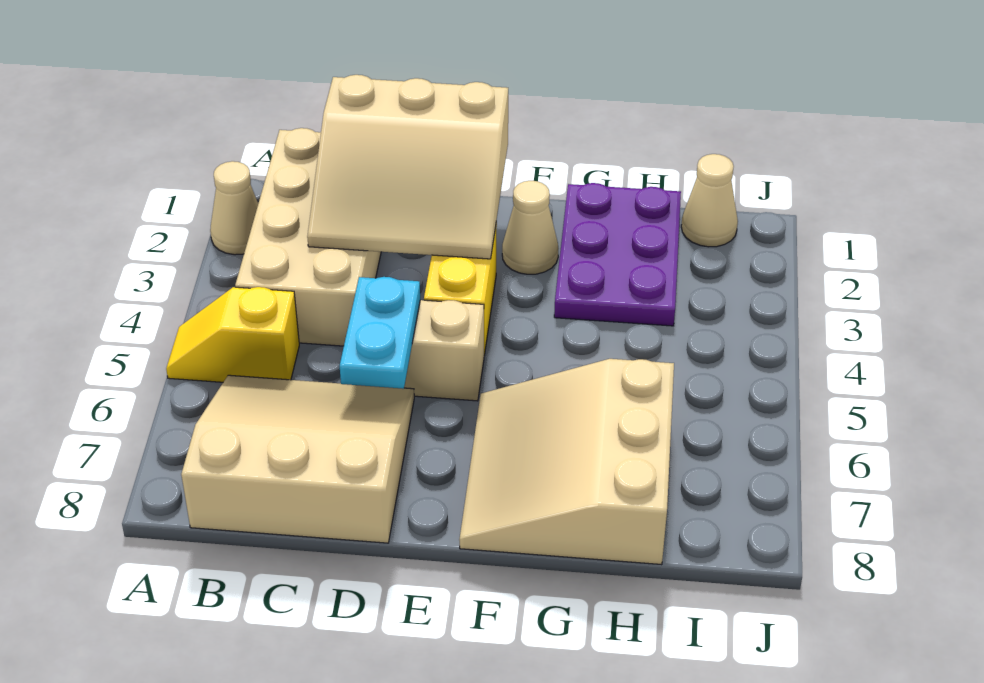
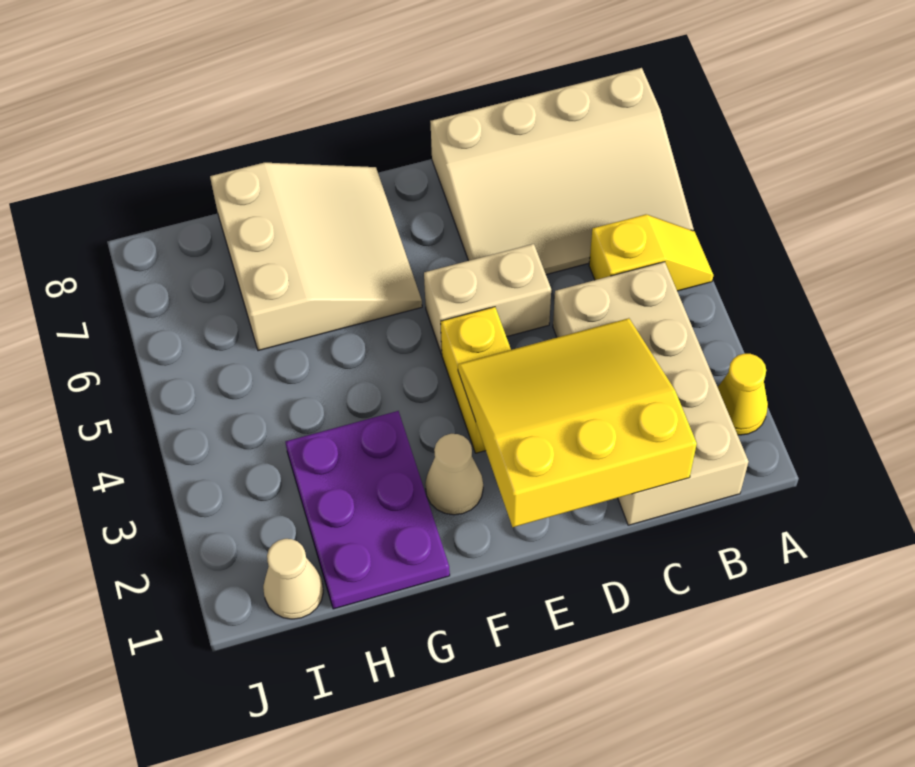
tan 1x1 cone [210,161,258,255] -> yellow 1x1 cone [718,354,768,435]
tan 3x3 slope [181,375,414,543] -> tan 3x4 slope [430,68,694,275]
tan 3x3 slope [307,75,508,259] -> yellow 3x3 slope [458,318,697,527]
cyan 1x2 plate [340,277,420,389] -> none

